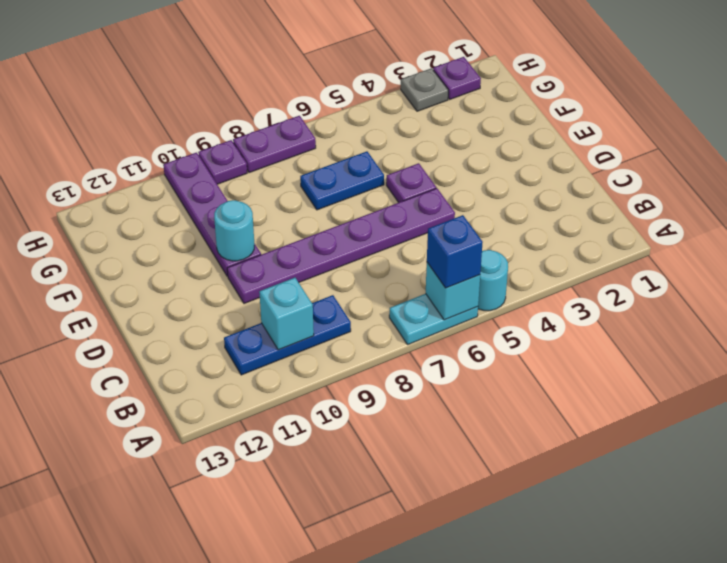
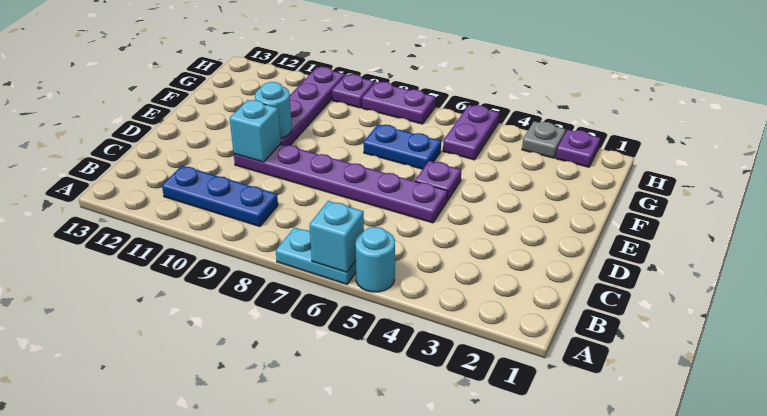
blue 1x1 brick [427,215,483,288] -> none
cyan 1x1 brick [259,278,314,350] -> cyan 1x1 brick moved to [230,100,281,162]
none -> purple 1x2 plate [443,105,499,160]

